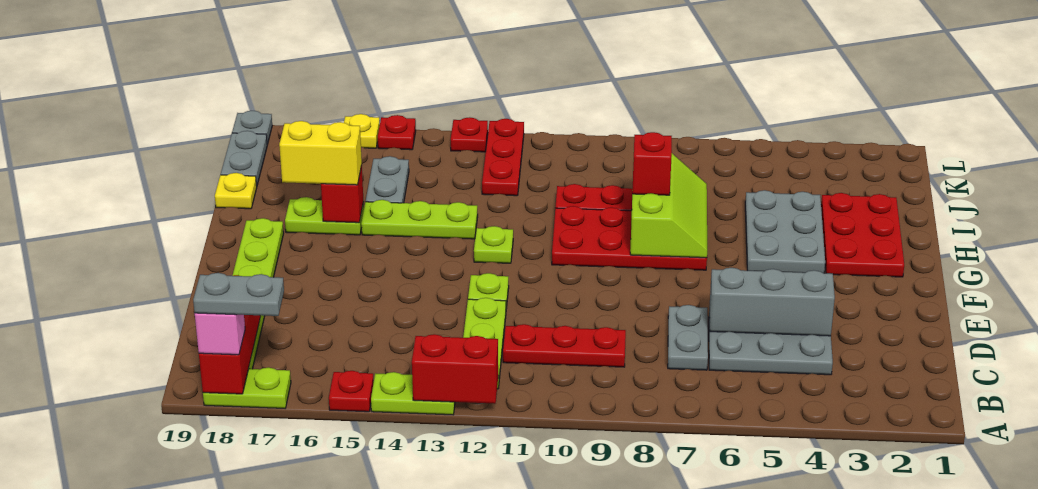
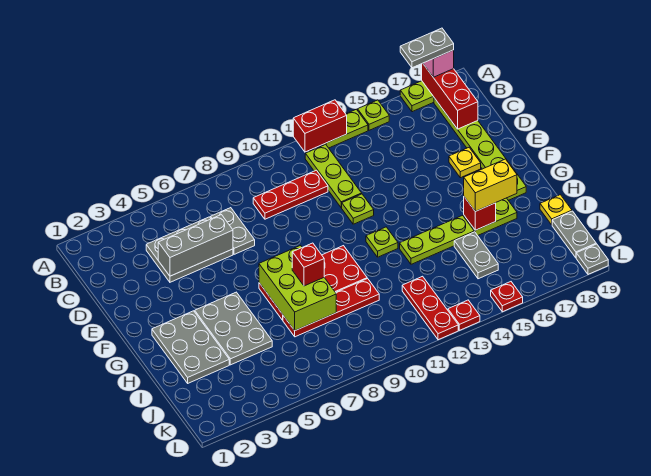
red 1x1 plate [329,371,374,412] -> lime 1x1 plate [358,100,389,130]
red 2x3 plate [821,193,904,277] -> grey 2x3 plate [152,311,229,383]
lime 2x3 slope [630,154,707,258] -> lime 2x3 brick [259,245,336,330]
yellow 1x1 plate [344,114,380,148] -> yellow 1x1 plate moved to [449,148,481,178]

